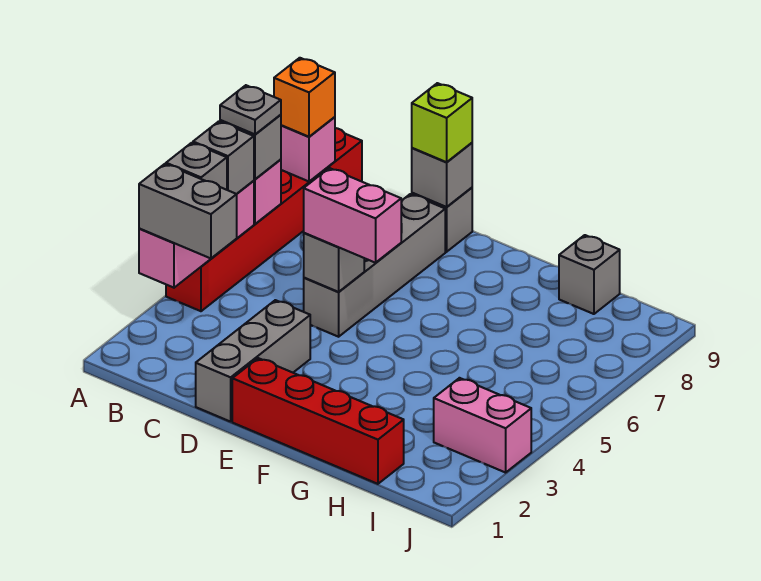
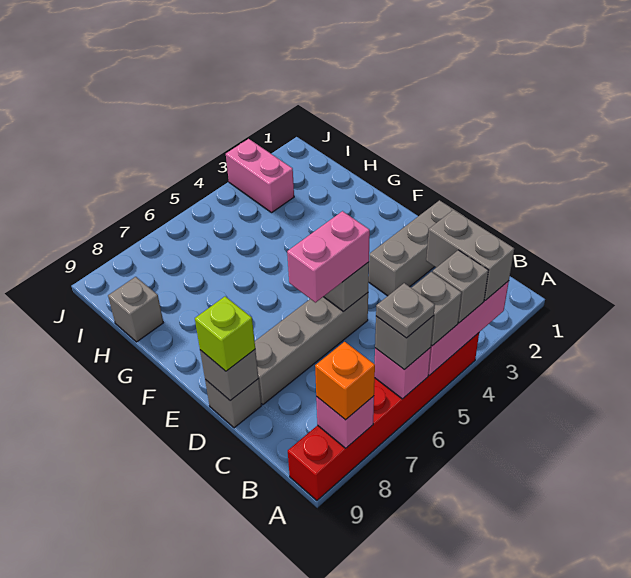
pink 1x2 brick [304,168,401,263] -> pink 1x2 brick turned to [287,211,370,303]
red 1x4 brick [232,358,404,484] -> none

